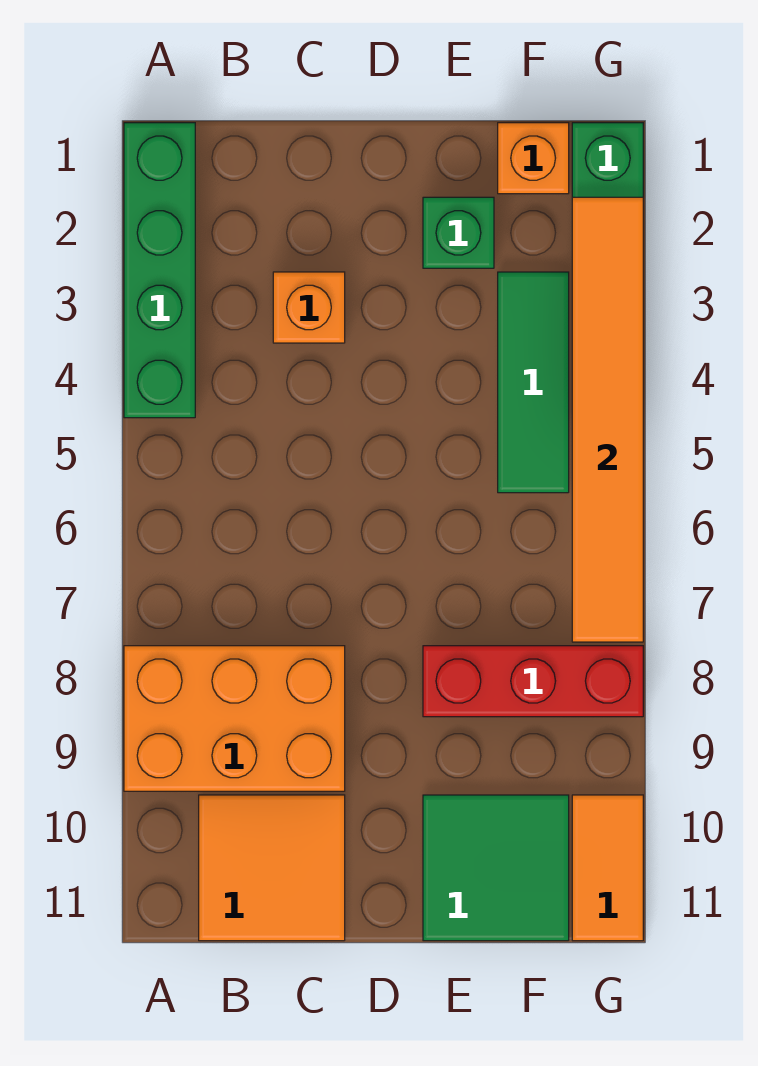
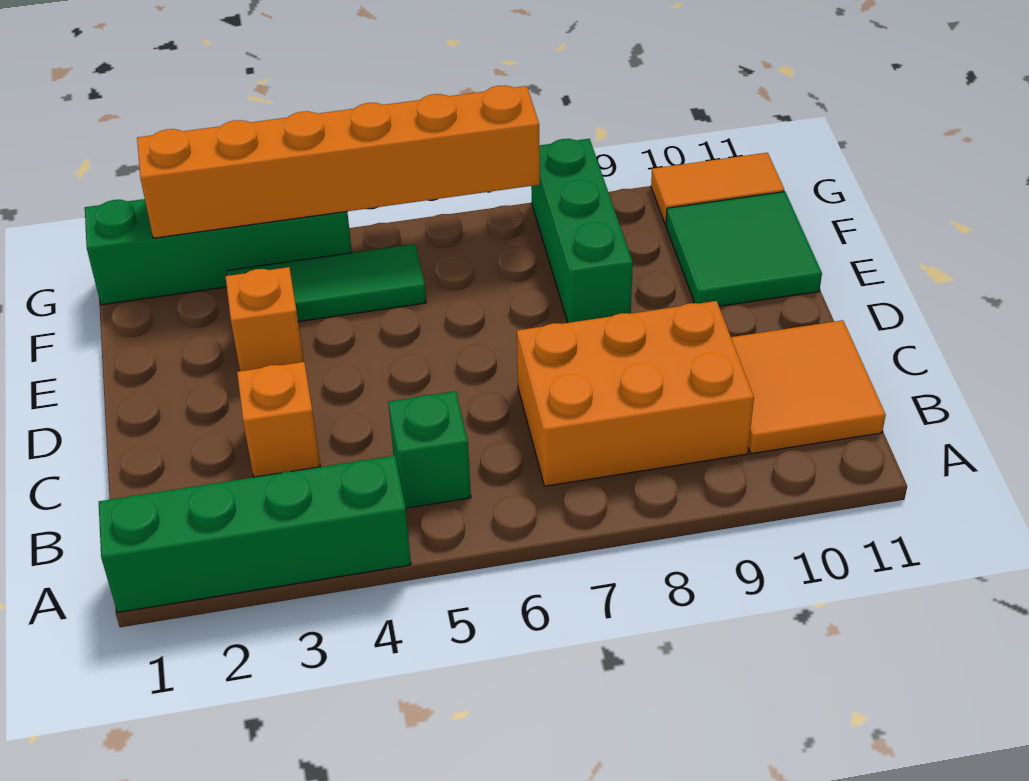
orange 2x3 brick [124,646,345,791] -> orange 2x3 brick turned to [517,301,754,486]
green 1x1 brick [423,197,494,268] -> green 1x1 brick moved to [388,391,471,508]
red 1x3 brick [423,646,643,717] -> green 1x3 brick [531,139,633,323]
orange 1x1 brick [498,123,569,194] -> orange 1x1 brick moved to [225,267,304,371]
orange 1x6 tile [572,197,643,642] -> orange 1x6 brick [137,85,540,238]

